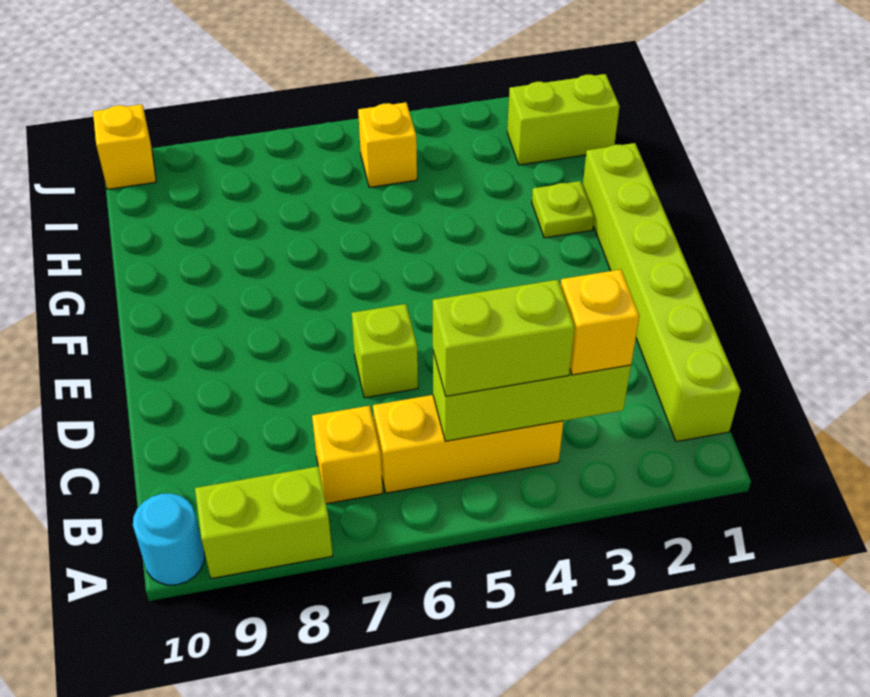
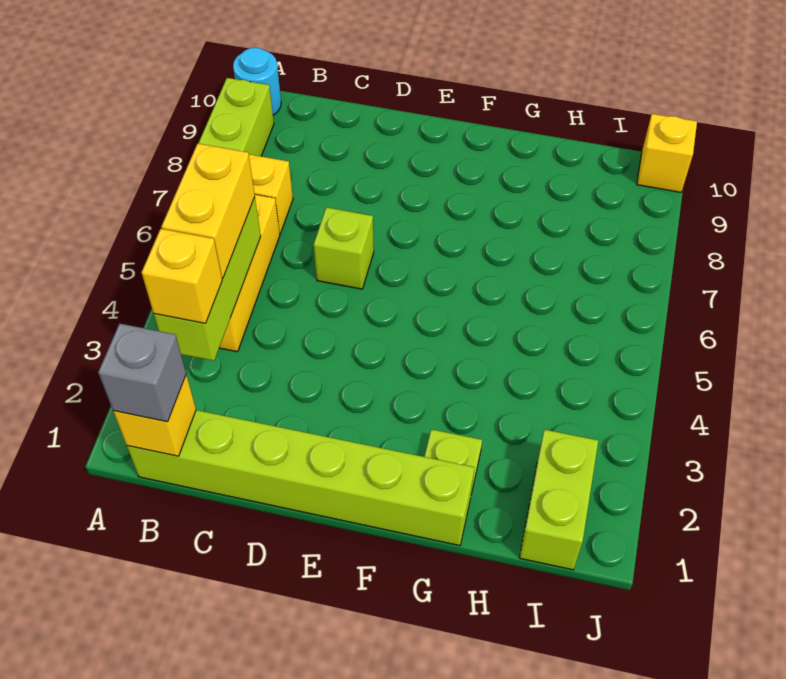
none -> grey 1x1 brick [98,323,186,422]
lime 1x2 brick [433,280,575,396] -> yellow 1x2 brick [161,144,255,278]
yellow 1x1 brick [358,102,417,187] -> yellow 1x1 brick moved to [113,375,196,456]

